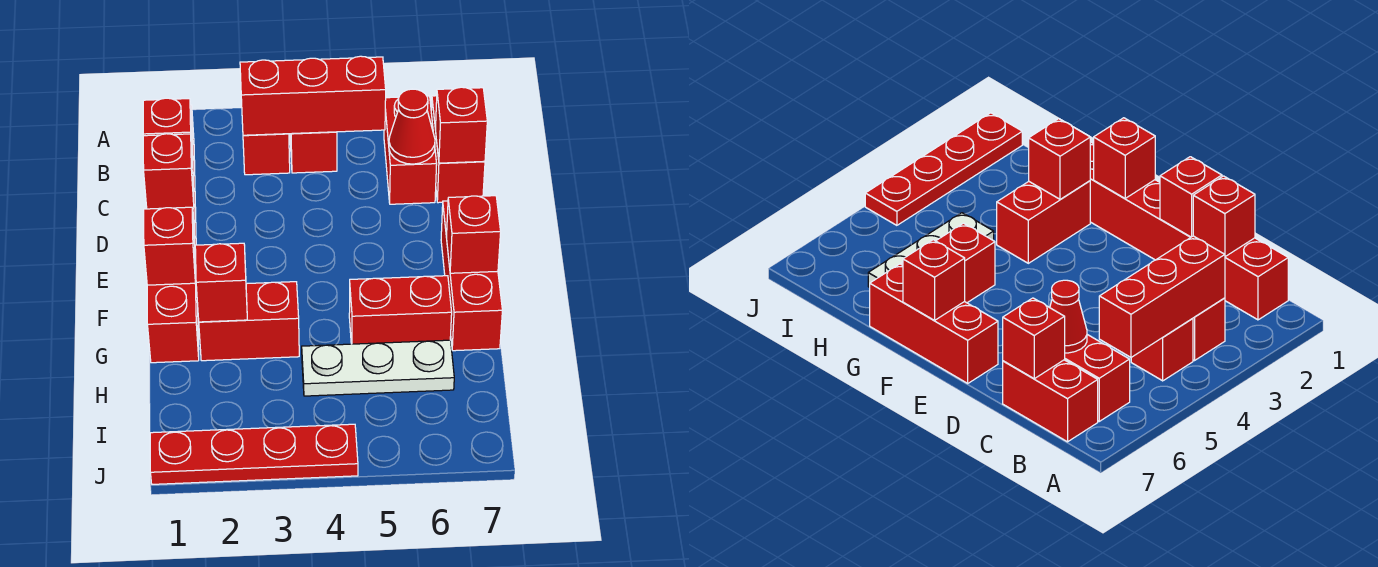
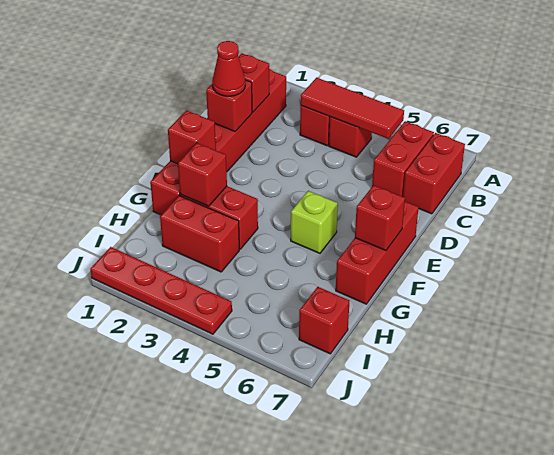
red 1x3 brick [240,56,386,135] -> red 1x3 tile [300,78,404,139]
red 1x1 cone [389,89,435,164] -> red 1x1 cone moved to [212,41,245,96]
red 1x1 brick [436,87,487,163] -> red 1x1 brick moved to [299,287,349,354]
none -> lime 1x1 brick [291,191,338,253]
red 1x2 brick [349,276,452,344] -> red 1x2 brick moved to [160,196,239,272]
white 1x3 plate [302,340,454,396] -> none

